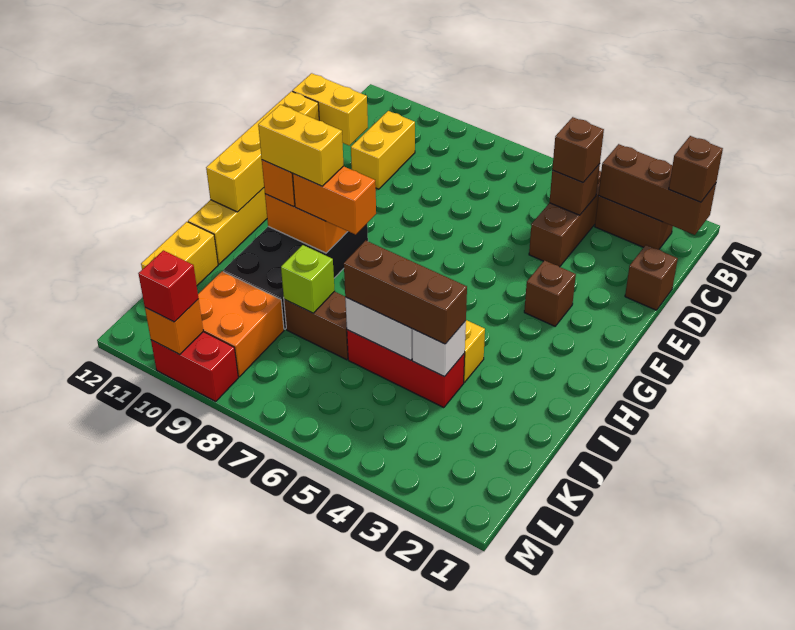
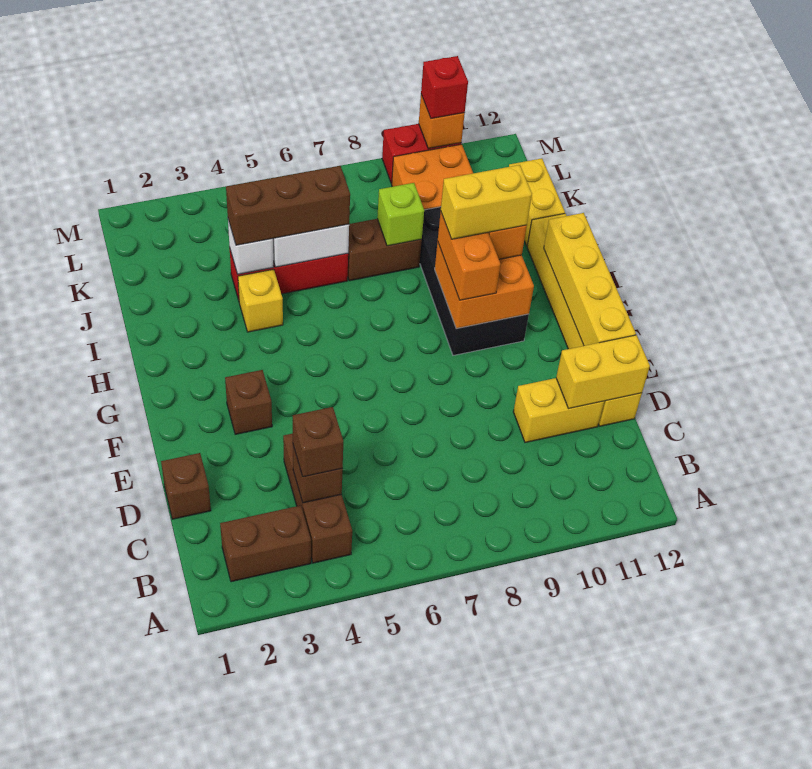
brown 1x3 brick [598,144,716,235] -> none
brown 1x1 brick [669,136,723,202] -> none
yellow 1x2 brick [351,111,415,189] -> yellow 1x2 brick turned to [513,378,604,443]
orange 1x2 brick [293,166,376,235] -> orange 1x2 brick turned to [438,212,500,300]

